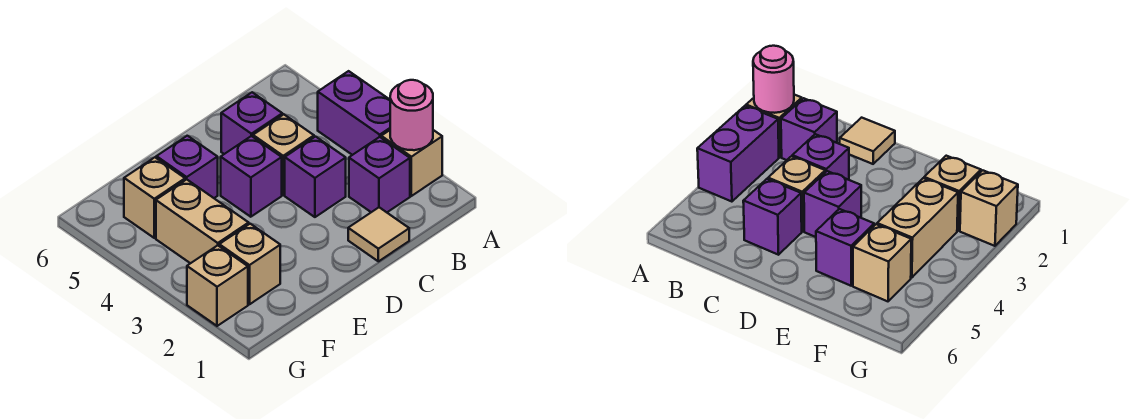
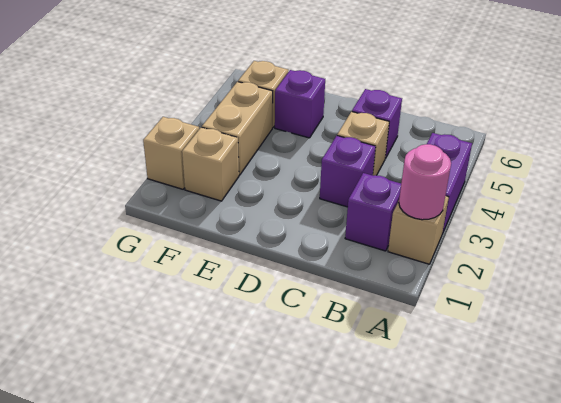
tan 1x1 tile [348,207,409,261] -> none
purple 1x1 brick [221,136,282,217] -> none

